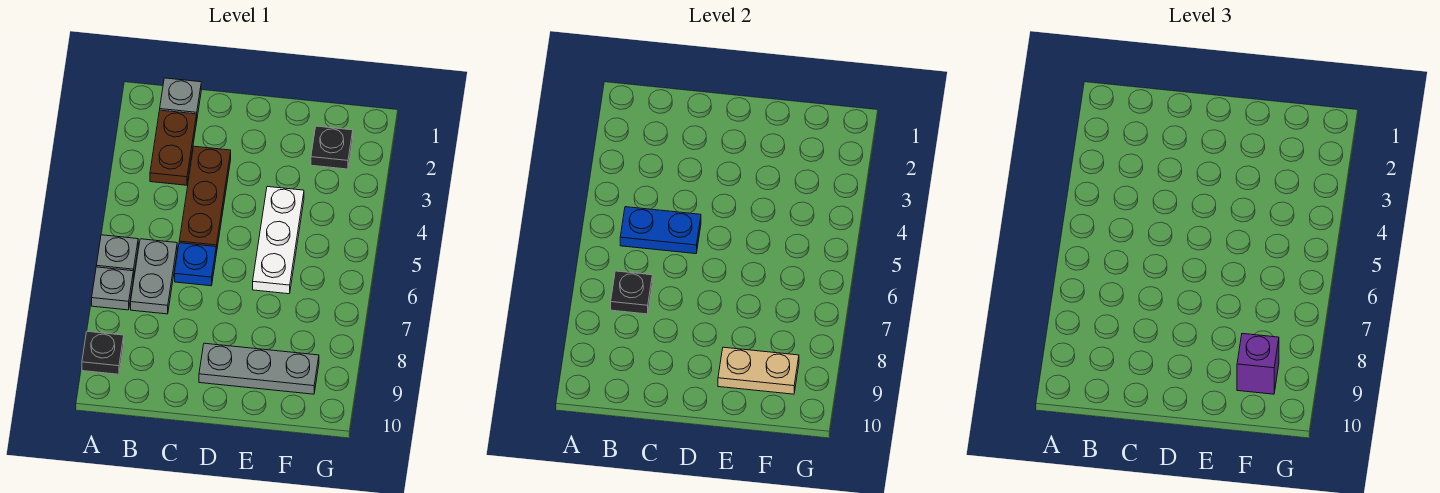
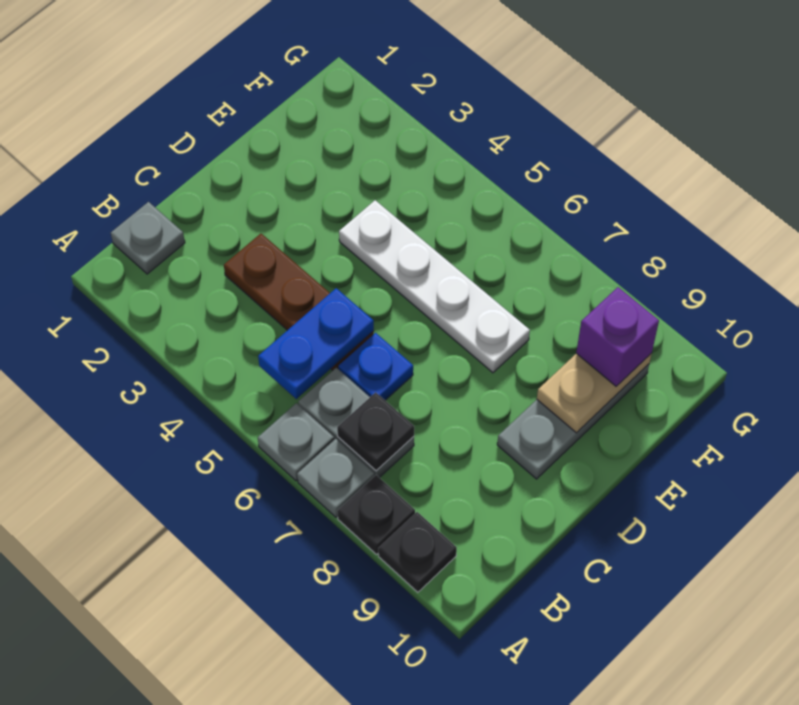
brown 1x2 plate [150,110,197,185] -> none
white 1x3 plate [253,187,304,294] -> white 1x4 plate [339,200,530,373]
black 1x1 plate [311,126,353,169] -> black 1x1 plate moved to [337,475,415,554]

